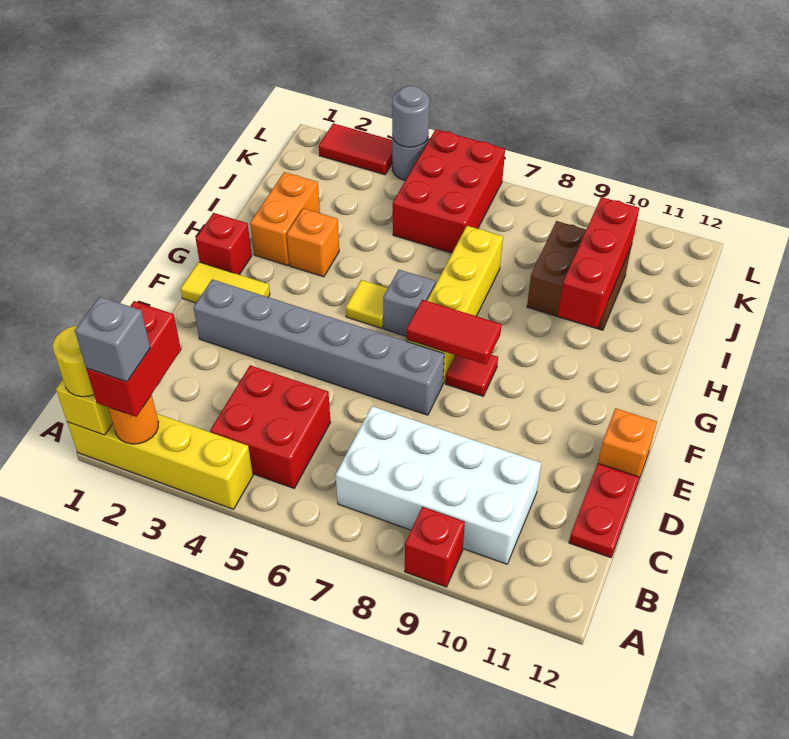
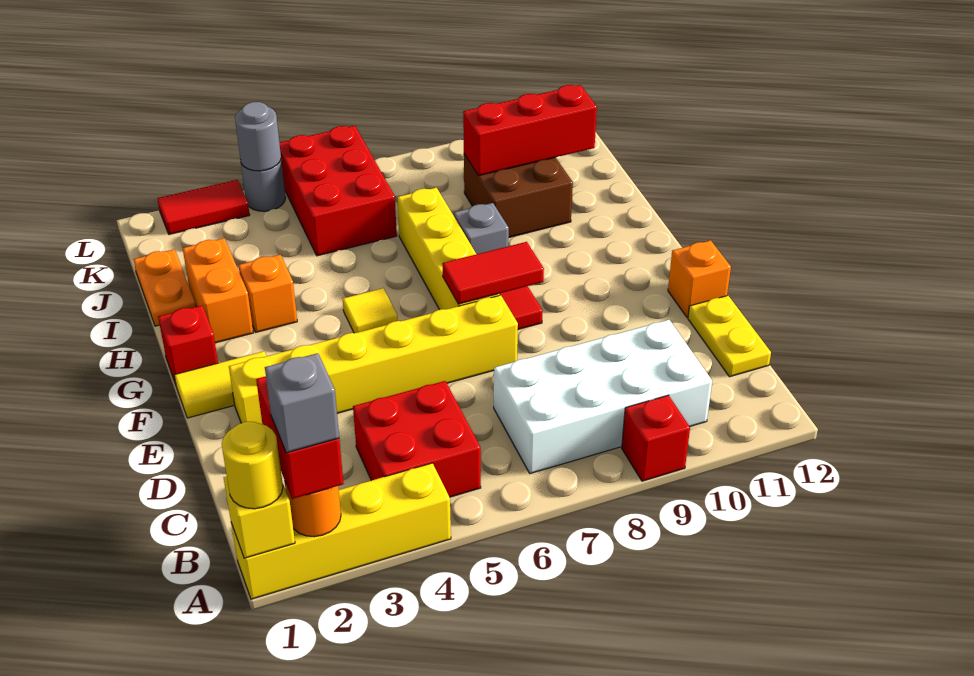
red 1x2 plate [569,464,639,558] -> yellow 1x2 plate [688,296,771,377]
grey 1x6 brick [193,279,444,415] -> yellow 1x6 brick [229,295,518,424]
grey 1x1 brick [383,270,435,336] -> grey 1x1 brick moved to [454,203,509,254]
red 1x3 brick [558,197,639,328] -> red 1x3 brick turned to [463,85,597,176]
none -> orange 1x2 plate [133,249,196,326]

